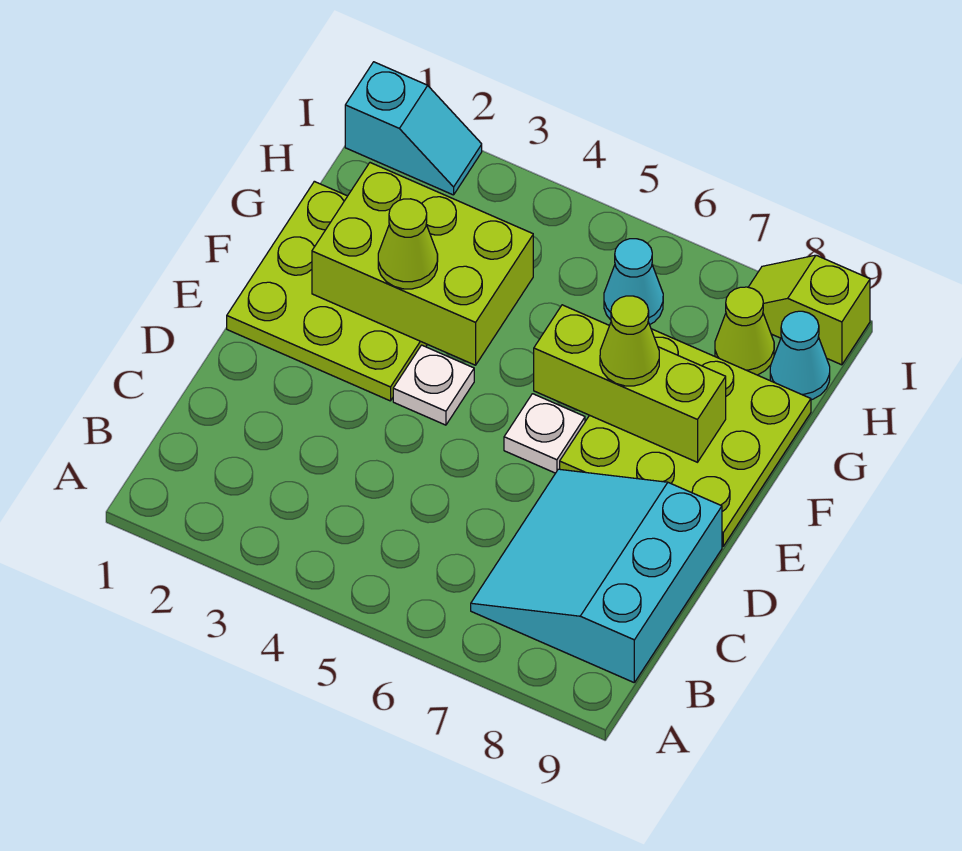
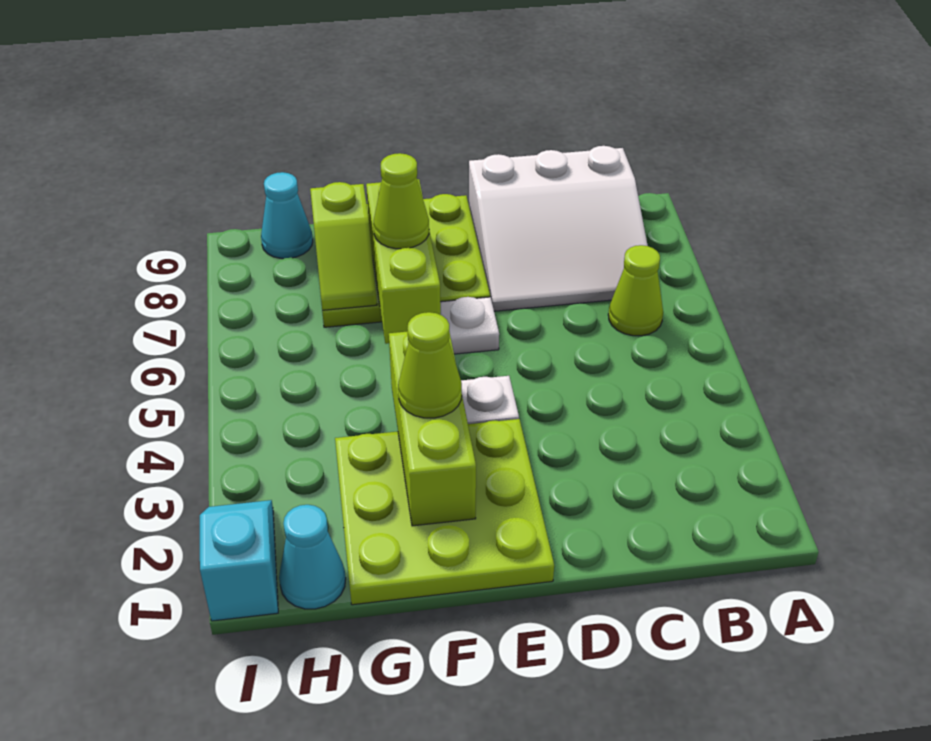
cyan 3x3 slope [471,469,722,682] -> white 3x3 slope [469,146,648,311]
lime 2x3 brick [312,163,533,365] -> lime 1x3 brick [389,331,476,526]
cyan 1x1 cone [604,239,663,325] -> cyan 1x1 cone moved to [279,505,346,609]
lime 1x1 cone [715,287,774,375] -> lime 1x1 cone moved to [608,245,663,336]
lime 1x2 slope [749,255,870,365] -> lime 1x2 slope moved to [310,182,377,310]

